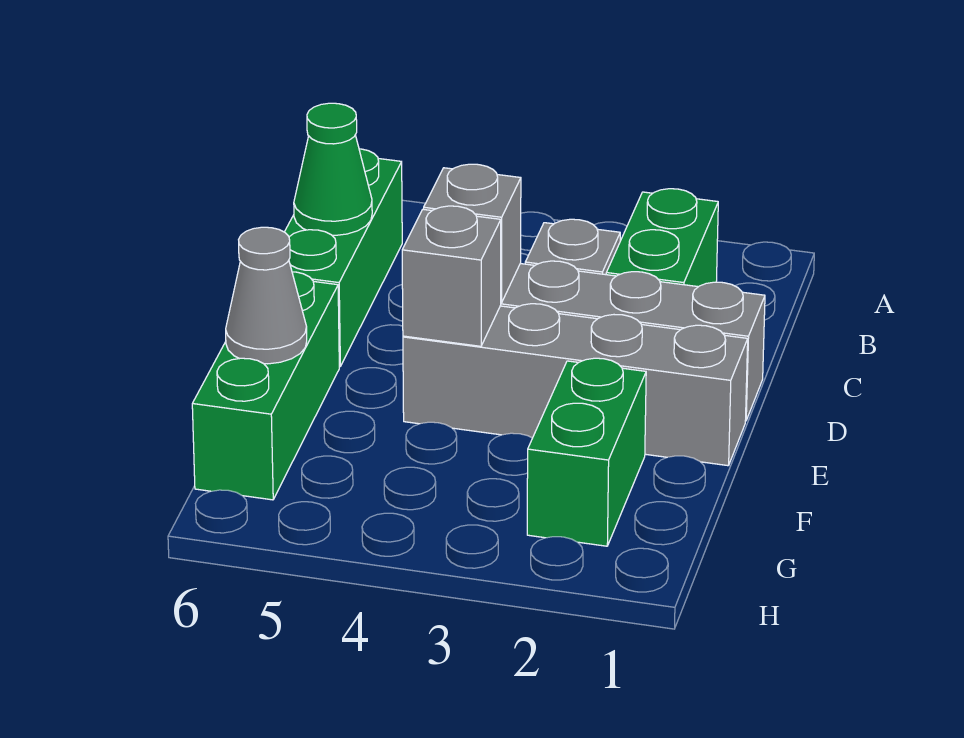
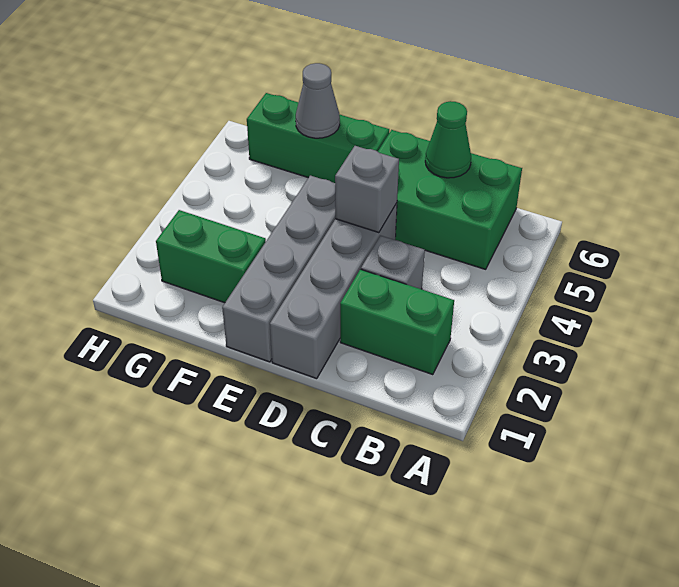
green 1x3 brick [285,149,402,366] -> green 2x3 brick [378,130,522,269]
grey 1x1 brick [402,206,501,346] -> none

